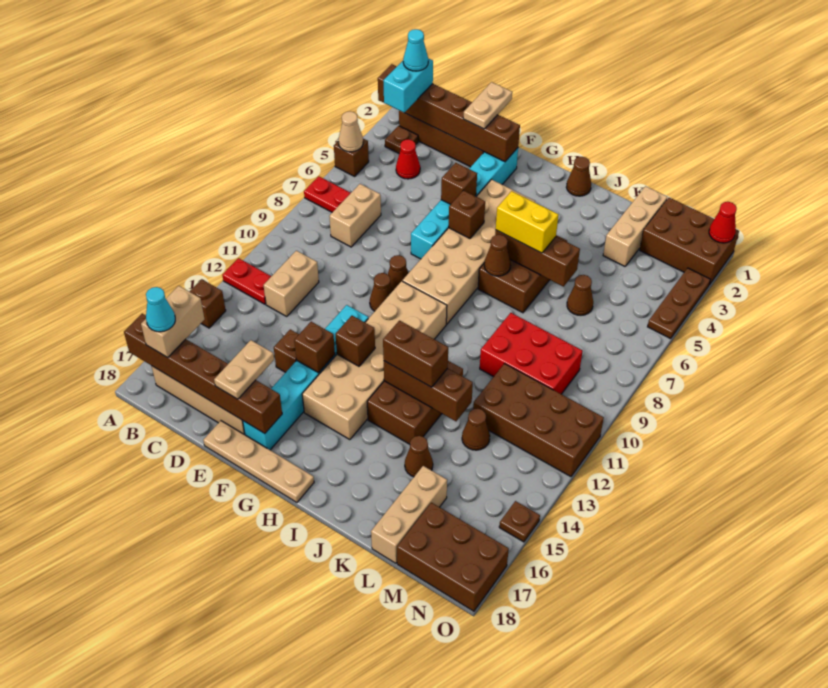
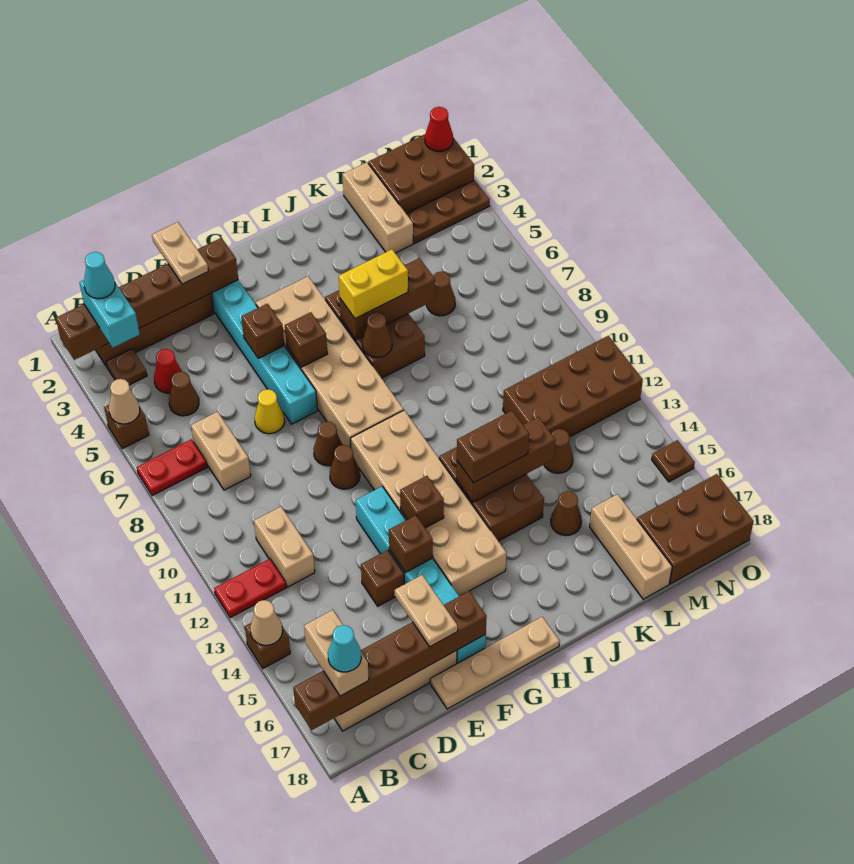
none -> tan 1x1 cone [250,600,283,645]
none -> yellow 1x1 cone [255,389,285,434]
brown 1x1 cone [566,157,591,196] -> brown 1x1 cone moved to [169,372,199,416]
red 2x3 brick [480,313,583,394] -> none
brown 1x3 plate [648,268,710,339] -> brown 1x3 plate turned to [407,180,490,243]

